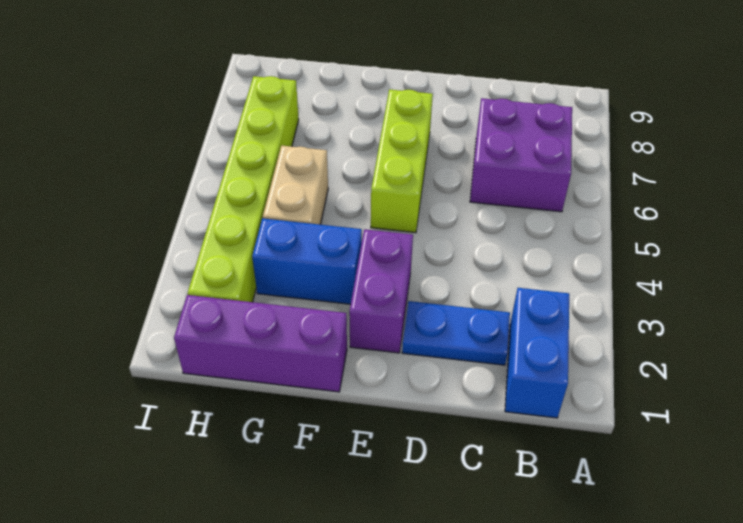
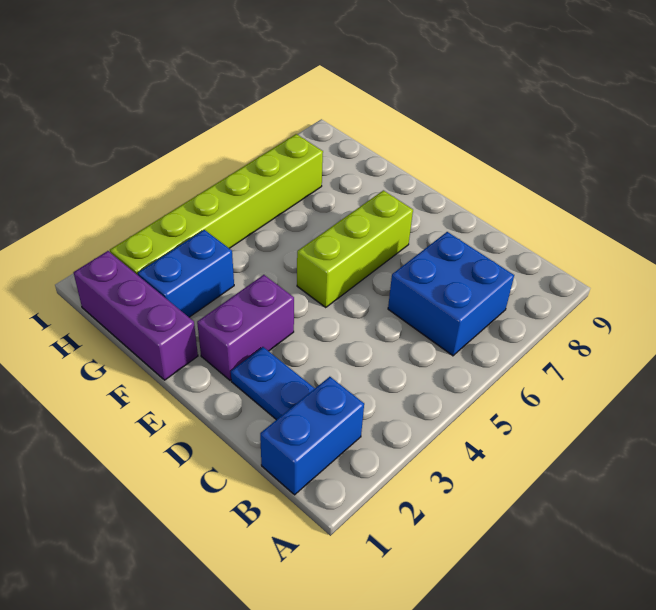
purple 2x2 brick [470,98,572,212] -> blue 2x2 brick [388,232,514,356]
blue 1x2 brick [252,218,362,304] -> blue 1x2 brick turned to [138,230,234,317]
tan 1x2 brick [263,146,328,225] -> none

